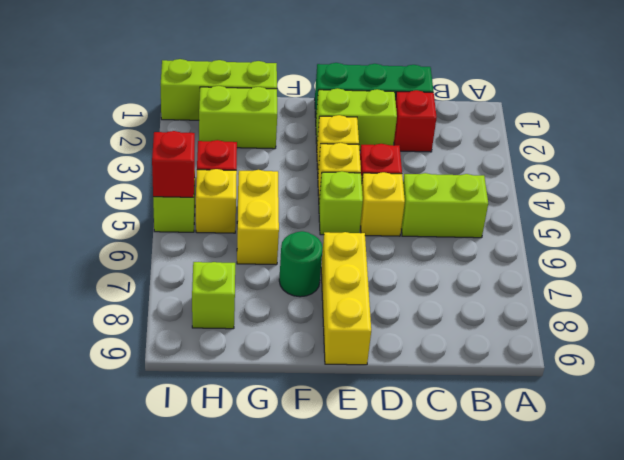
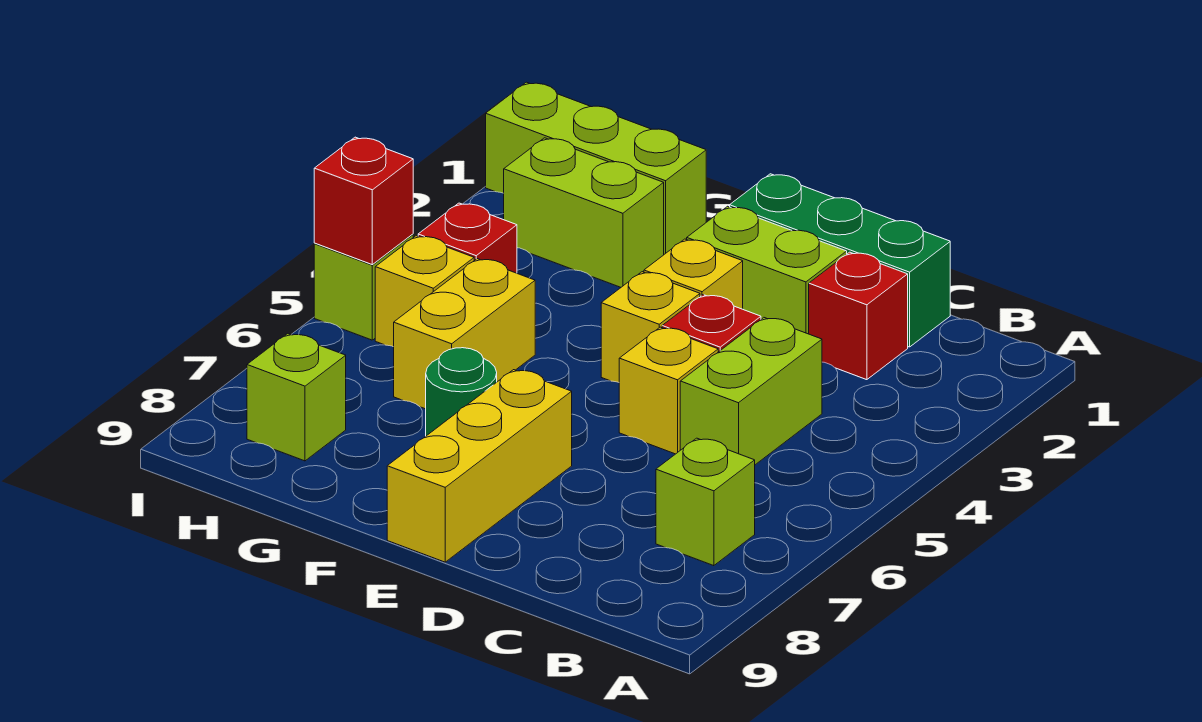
lime 1x2 brick [401,173,488,238] -> lime 1x2 brick turned to [680,318,822,465]
lime 1x1 brick [319,171,363,235] -> lime 1x1 brick moved to [656,438,755,566]

